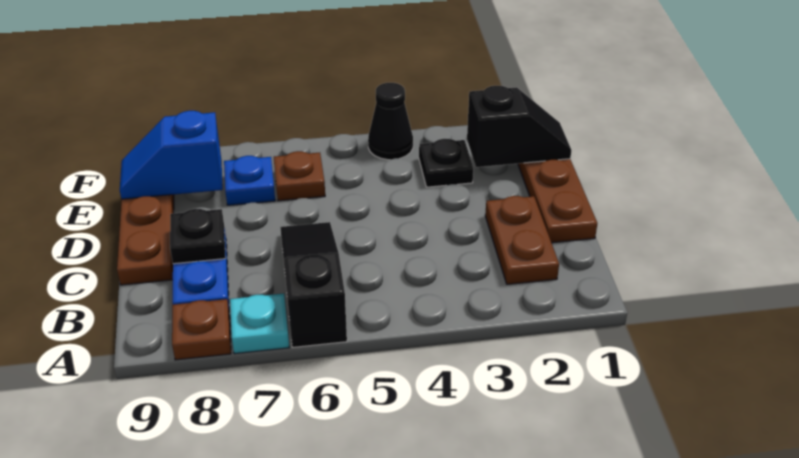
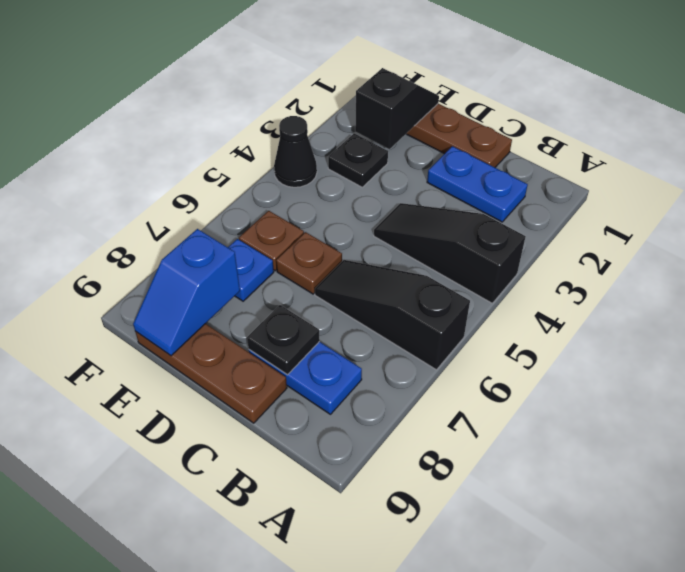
none -> black 1x3 slope [374,203,526,303]
cyan 1x1 plate [230,294,289,354] -> none
brown 1x1 plate [172,299,231,360] -> brown 1x1 plate moved to [276,232,342,294]
brown 1x2 plate [485,196,559,284] -> blue 1x2 plate [427,146,528,222]

